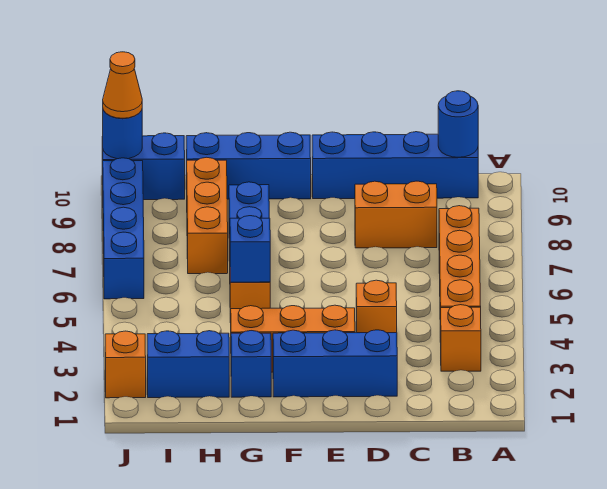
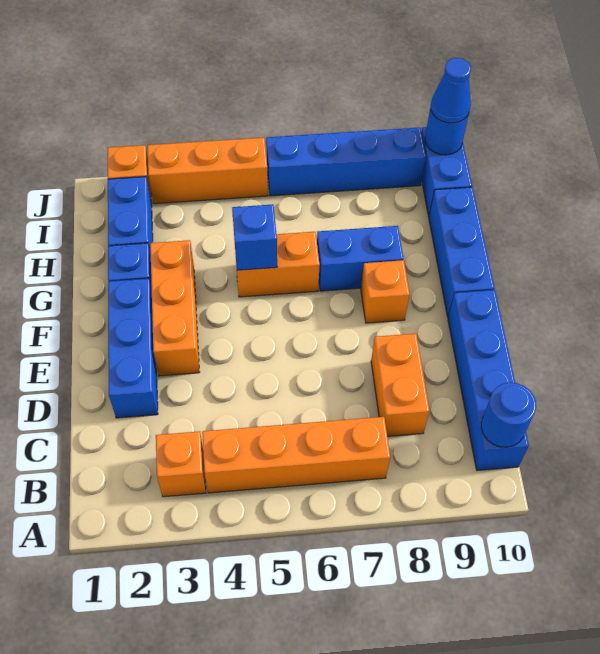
orange 1x1 brick [356,280,397,333] -> orange 1x1 brick moved to [361,260,410,323]
orange 1x3 brick [187,157,228,274] -> orange 1x3 brick moved to [148,138,268,204]
orange 1x1 cone [103,52,142,118] -> blue 1x1 cone [431,58,471,123]

